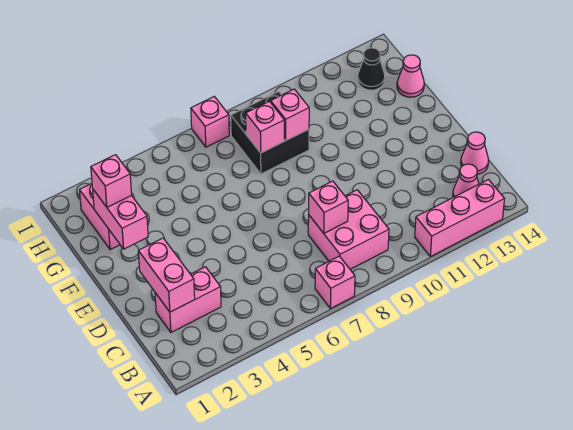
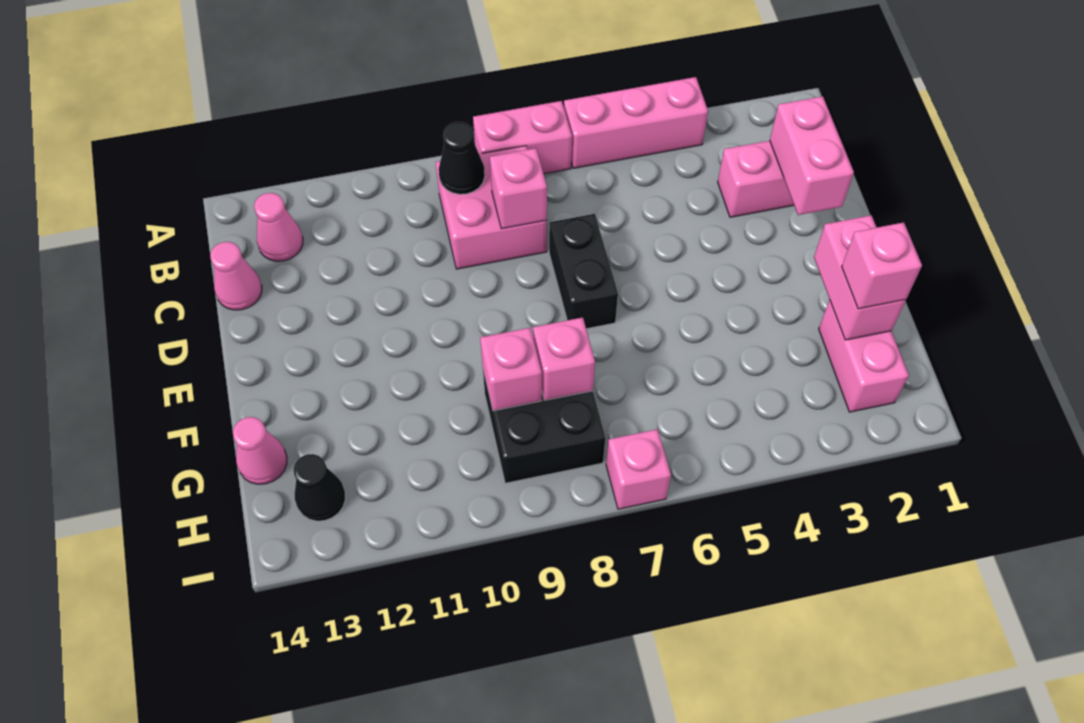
pink 1x1 brick [315,256,355,309] -> pink 1x2 brick [473,101,572,174]
pink 1x3 brick [415,180,504,257] -> pink 1x3 brick moved to [564,77,708,168]
none -> black 1x1 cone [439,122,485,194]
none -> black 1x2 brick [549,214,618,329]

